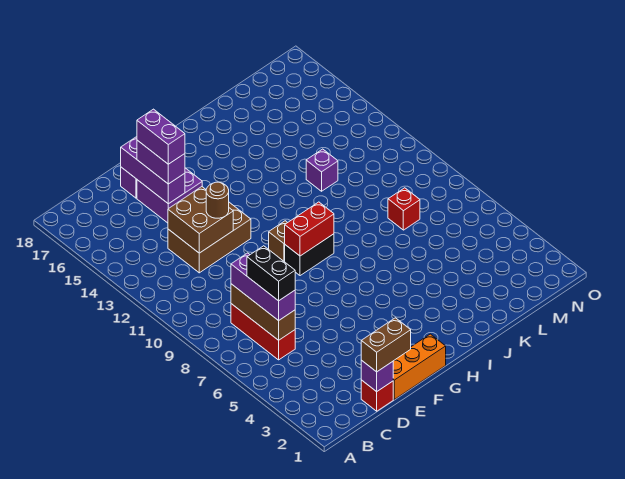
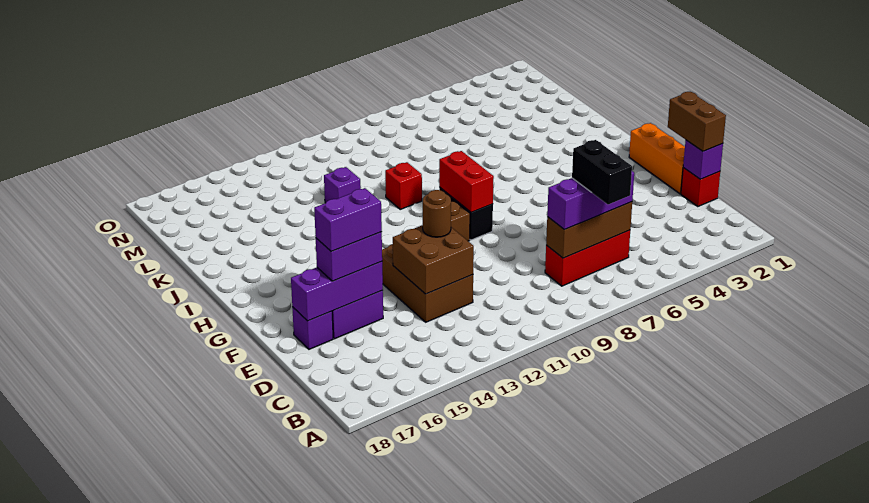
black 1x2 brick [247,246,295,301] -> black 1x2 brick turned to [572,140,632,204]
red 1x1 brick [388,188,420,230] -> red 1x1 brick moved to [385,162,422,209]

